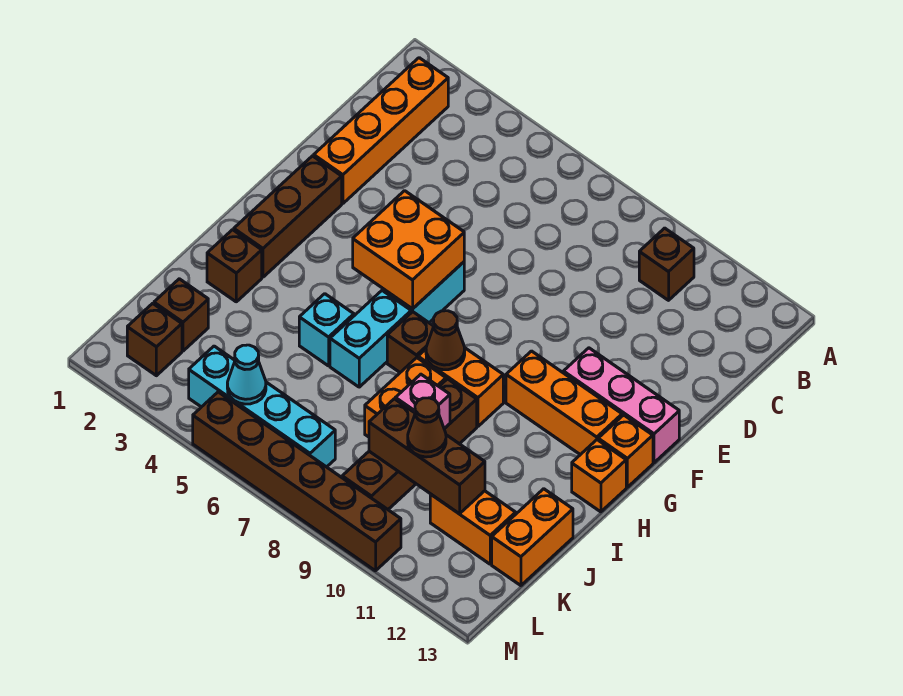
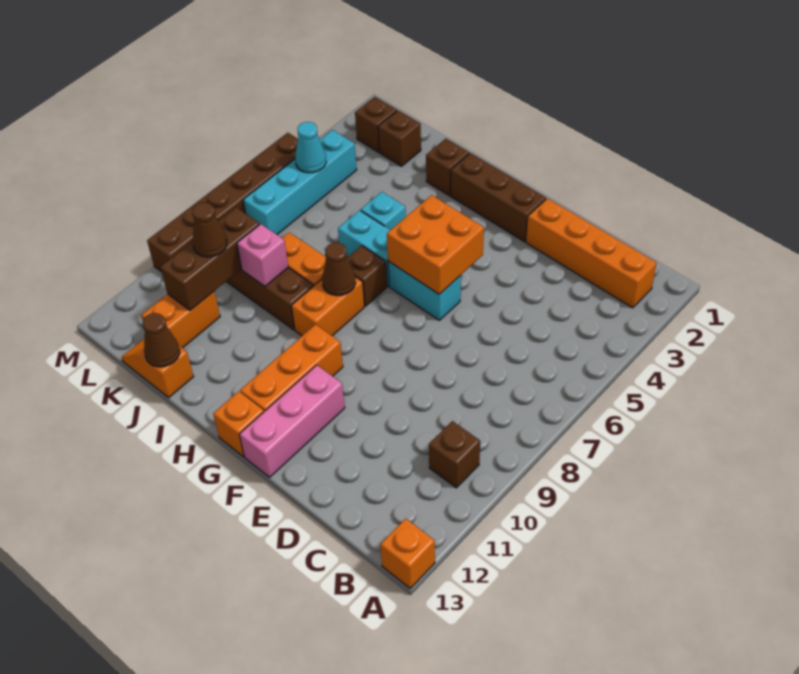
orange 1x1 brick [572,440,626,512] -> orange 1x1 brick moved to [380,519,435,588]
orange 1x2 brick [492,489,573,586] -> orange 1x2 slope [121,338,194,398]
none -> brown 1x1 cone [143,313,180,367]

